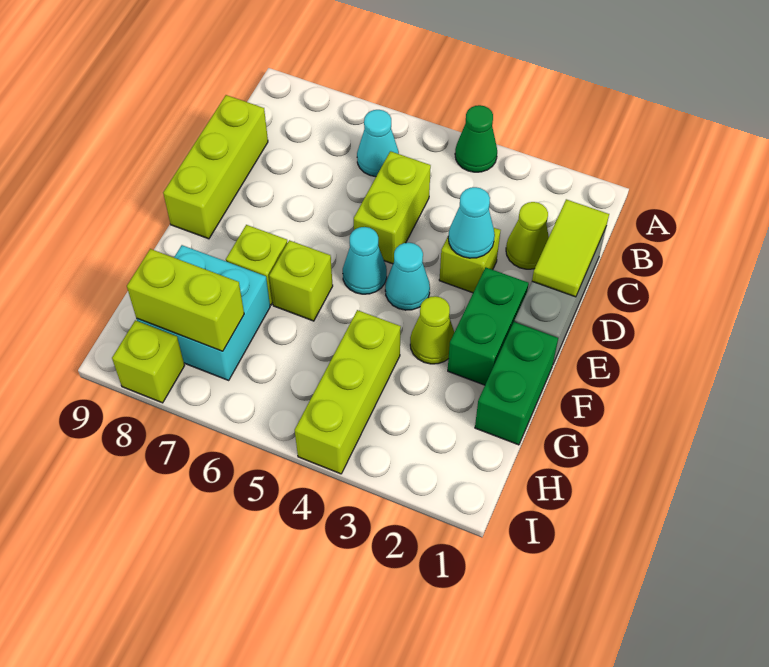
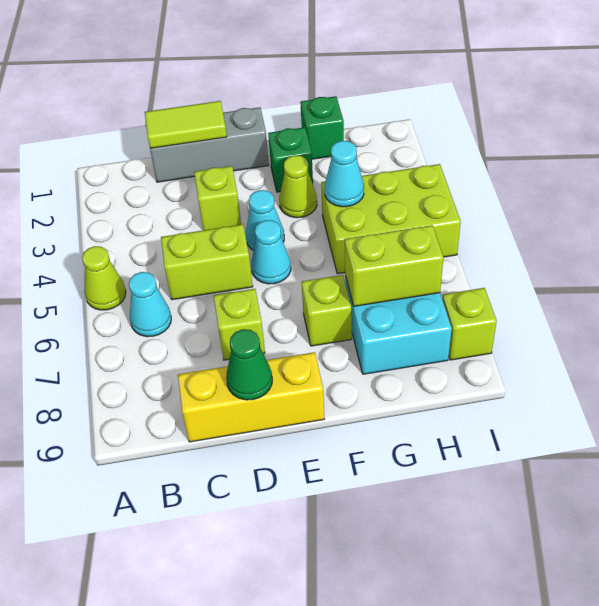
green 1x1 cone [455,105,497,172] -> green 1x1 cone moved to [226,329,272,400]
lime 1x1 cone [506,202,549,269] -> lime 1x1 cone moved to [82,246,126,310]
lime 1x3 brick [163,95,268,239] -> yellow 1x3 brick [178,352,324,442]
cyan 1x1 cone [448,187,495,258] -> cyan 1x1 cone moved to [324,141,364,207]
green 1x2 brick [448,267,529,385] -> green 1x1 brick [268,127,313,192]
green 1x2 brick [475,322,558,445] -> green 1x1 brick [300,96,344,159]
lime 1x1 brick [269,240,333,321] -> lime 1x1 brick moved to [213,289,265,360]
lime 1x3 brick [295,310,401,474] -> lime 2x3 brick [321,164,461,274]
lime 1x2 brick [127,249,244,351] -> lime 1x2 brick turned to [345,225,443,306]

